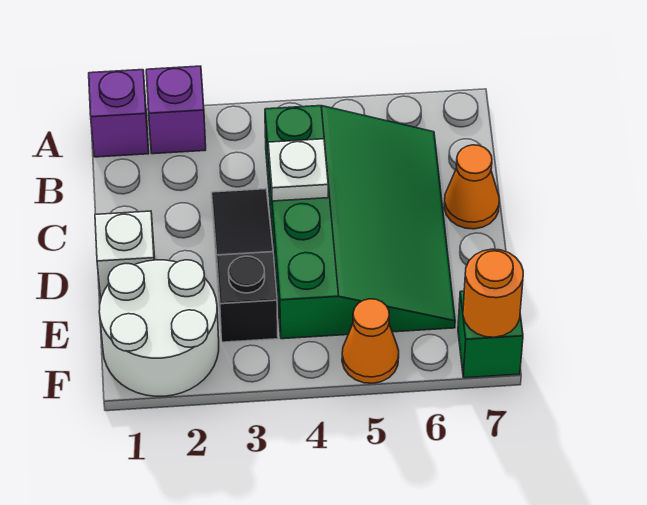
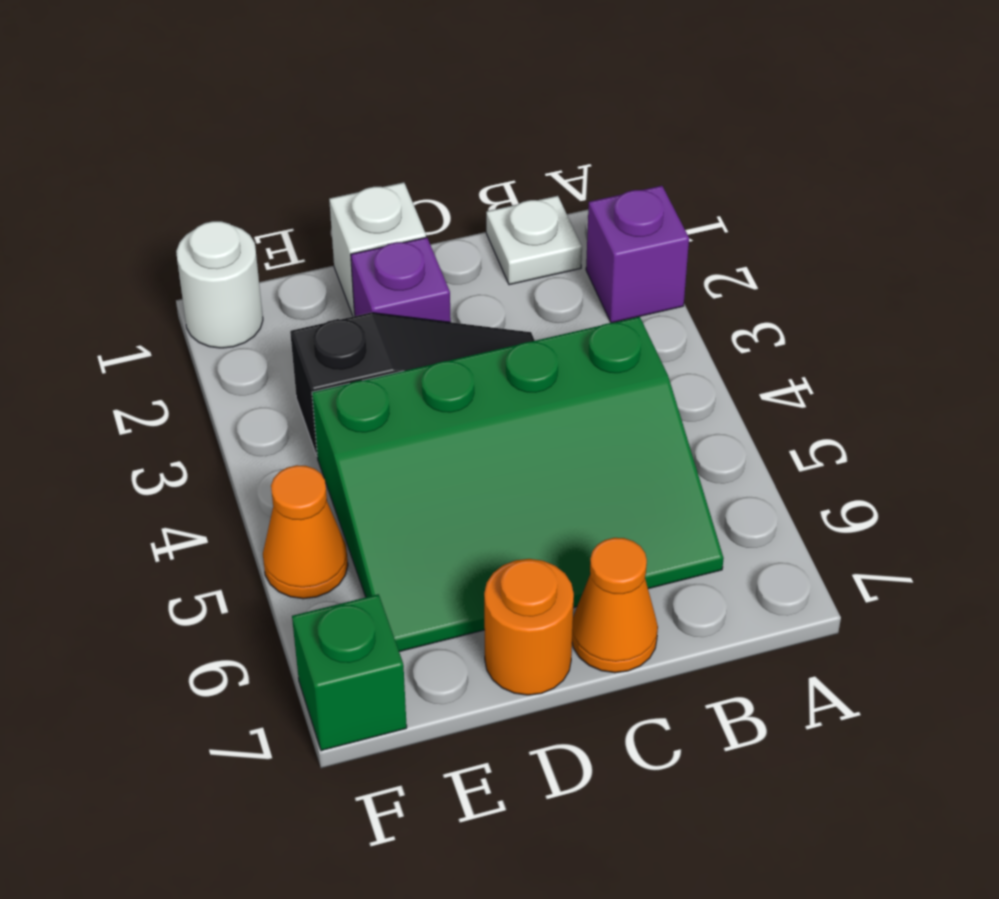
purple 1x1 brick [89,70,149,157] -> purple 1x1 brick moved to [351,237,451,322]
white 1x1 plate [268,139,328,201] -> white 1x1 plate moved to [486,196,582,285]
white 2x2 round brick [99,260,219,396] -> white 1x1 round brick [176,221,263,348]
orange 1x1 round brick [463,249,523,337] -> orange 1x1 round brick moved to [484,559,574,695]

